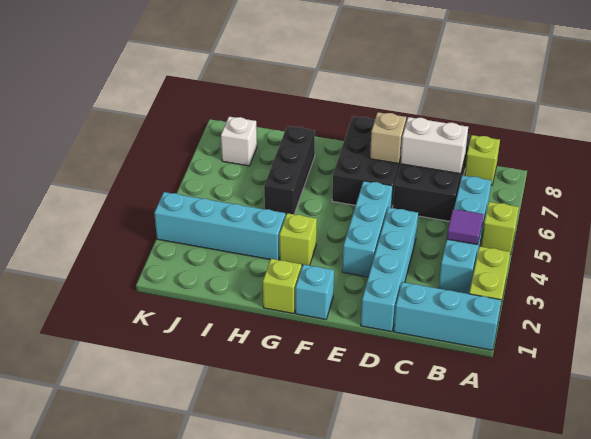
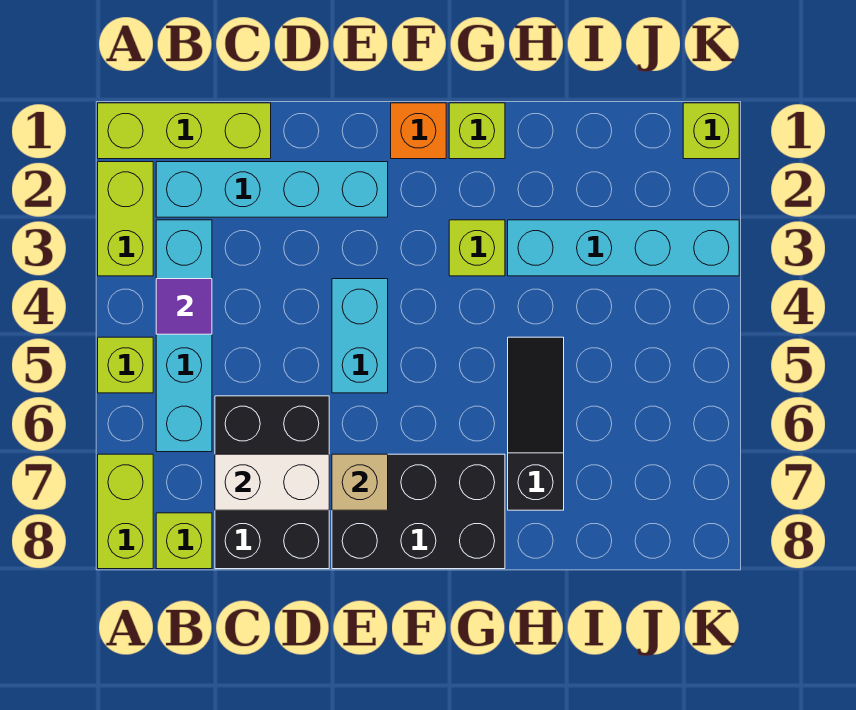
cyan 1x3 brick [394,282,501,350] -> lime 1x3 brick [98,103,271,159]
none -> lime 1x2 brick [98,454,153,569]
cyan 1x4 brick [361,207,418,332] -> cyan 1x4 brick turned to [156,162,388,217]
cyan 1x3 brick [342,181,393,277] -> cyan 1x2 brick [332,279,388,393]
black 2x3 brick [332,116,401,208] -> black 2x3 brick turned to [332,454,505,569]
cyan 1x1 brick [295,264,334,319] -> orange 1x1 brick [391,103,446,159]
black 1x3 brick [264,126,315,216] -> black 1x3 slope [508,337,564,510]
white 1x1 brick [221,117,257,166] -> none
none -> lime 1x1 brick [683,103,739,159]

